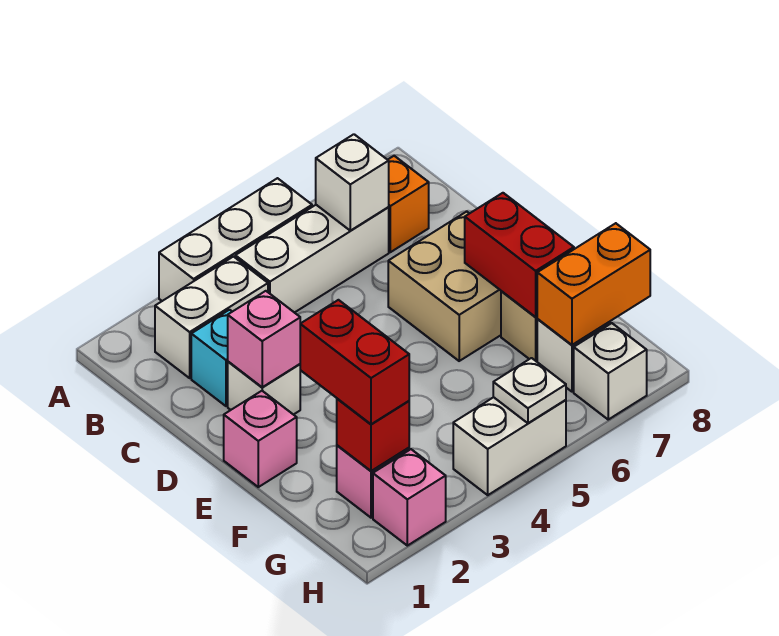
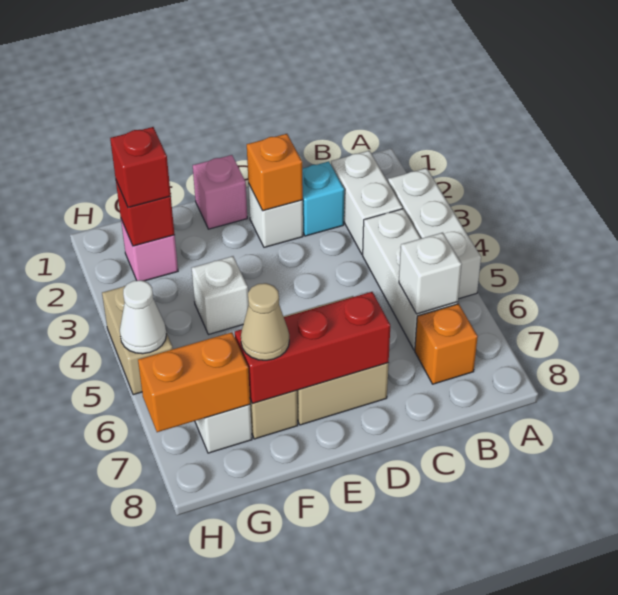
pink 1x1 brick [228,291,300,387] -> orange 1x1 brick [247,134,303,211]
red 1x2 brick [465,193,574,317] -> red 1x3 brick [235,292,390,403]
red 1x2 brick [300,300,409,424] -> red 1x1 brick [110,127,171,207]
none -> tan 1x1 cone [241,283,289,360]
orange 1x2 brick [537,223,650,345] -> orange 1x2 brick turned to [138,332,250,432]
pink 1x1 brick [373,449,446,546] -> none
white 1x2 brick [453,397,566,495] -> tan 1x2 brick [102,286,173,395]
white 1x1 plate [493,358,566,423] -> white 1x1 cone [120,280,166,354]
white 1x1 brick [574,323,647,419] -> white 1x1 brick moved to [192,256,249,335]

